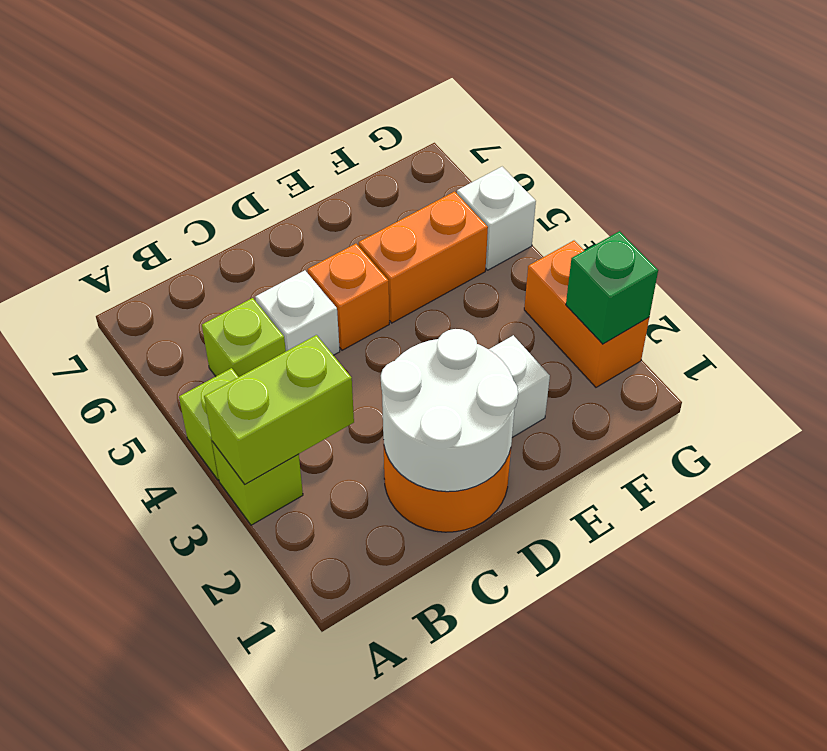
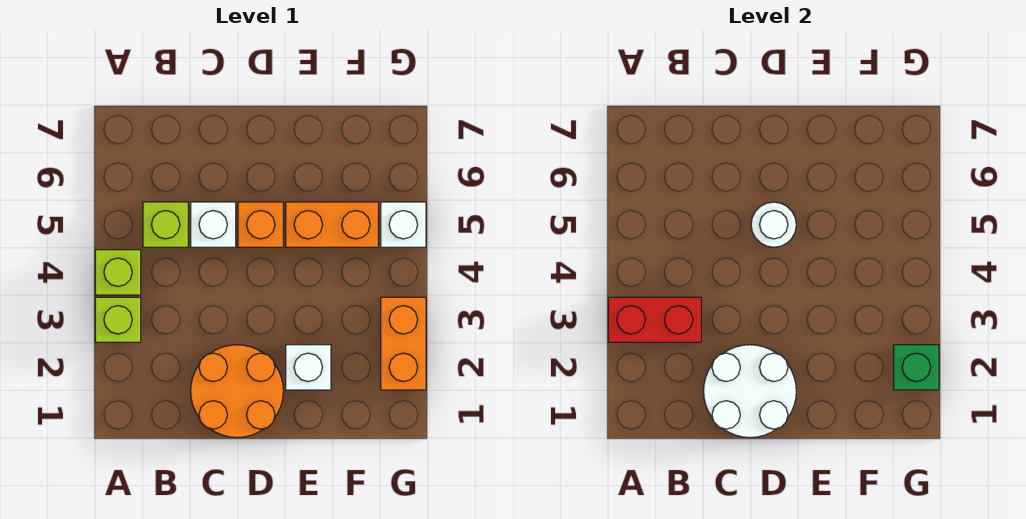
lime 1x2 brick [204,335,354,484] -> red 1x2 brick [608,297,701,342]
none -> white 1x1 round brick [751,202,796,247]

